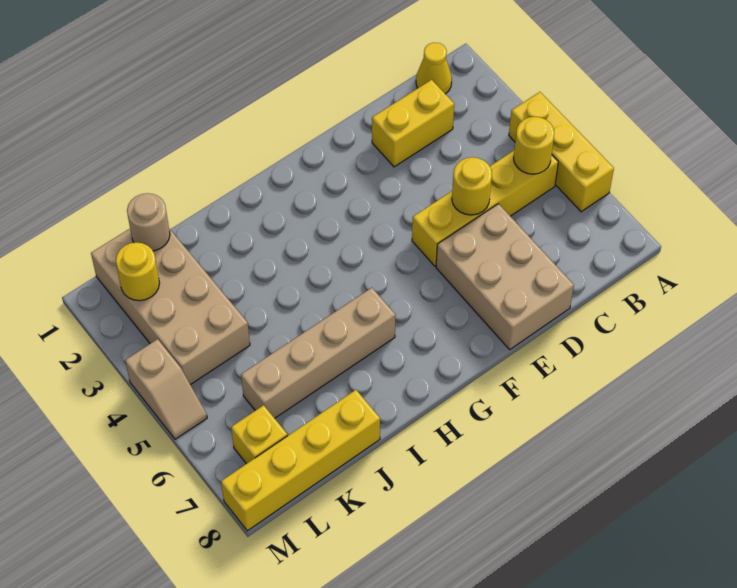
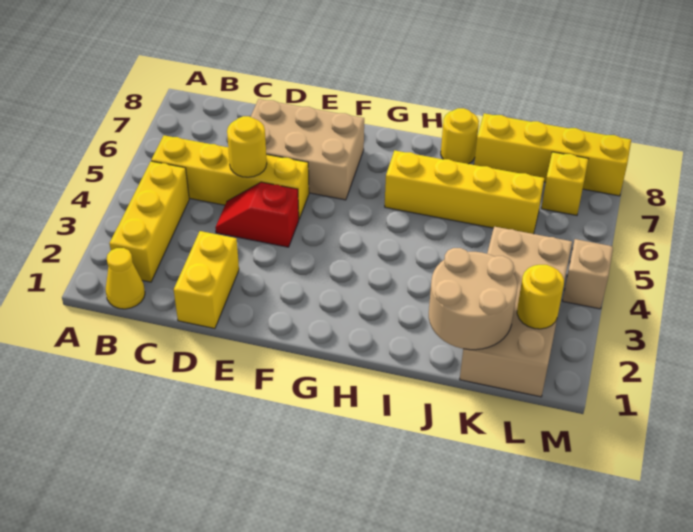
yellow 1x3 brick [509,92,614,212] -> yellow 1x3 brick moved to [110,161,189,282]
yellow 1x1 round brick [514,117,554,174] -> yellow 1x1 round brick moved to [441,108,479,164]
yellow 1x2 brick [372,80,454,167] -> yellow 1x2 brick turned to [174,231,239,329]
none -> red 1x2 slope [215,182,299,247]
tan 2x3 brick [436,204,574,350] -> tan 2x3 brick turned to [251,99,364,200]
tan 1x4 brick [241,288,396,418] -> yellow 1x4 brick [385,150,544,234]
tan 1x1 round brick [127,193,170,251] -> tan 2x2 round brick [429,248,517,350]

